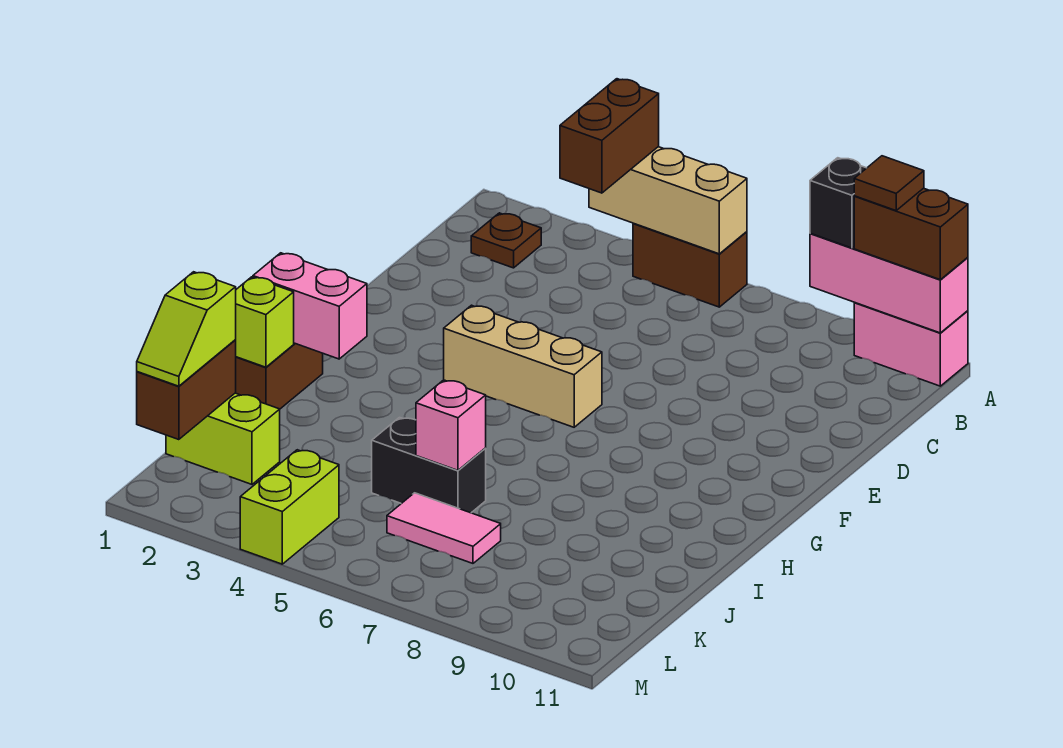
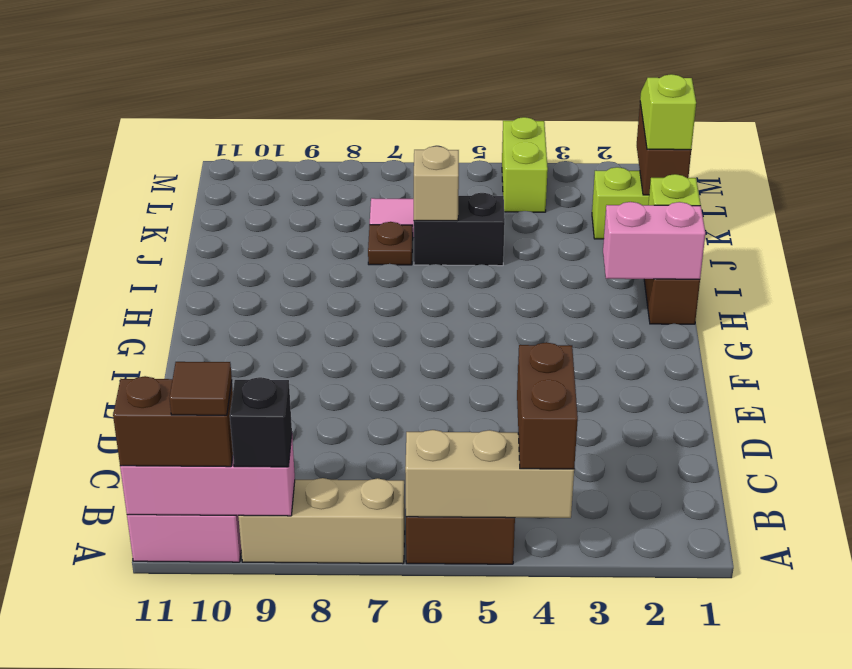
brown 1x1 plate [471,213,541,268] -> brown 1x1 plate moved to [368,222,413,265]
tan 1x3 brick [444,305,602,427] -> tan 1x3 brick moved to [238,478,405,564]
pink 1x1 brick [416,380,486,470] -> tan 1x1 brick [414,146,459,221]

